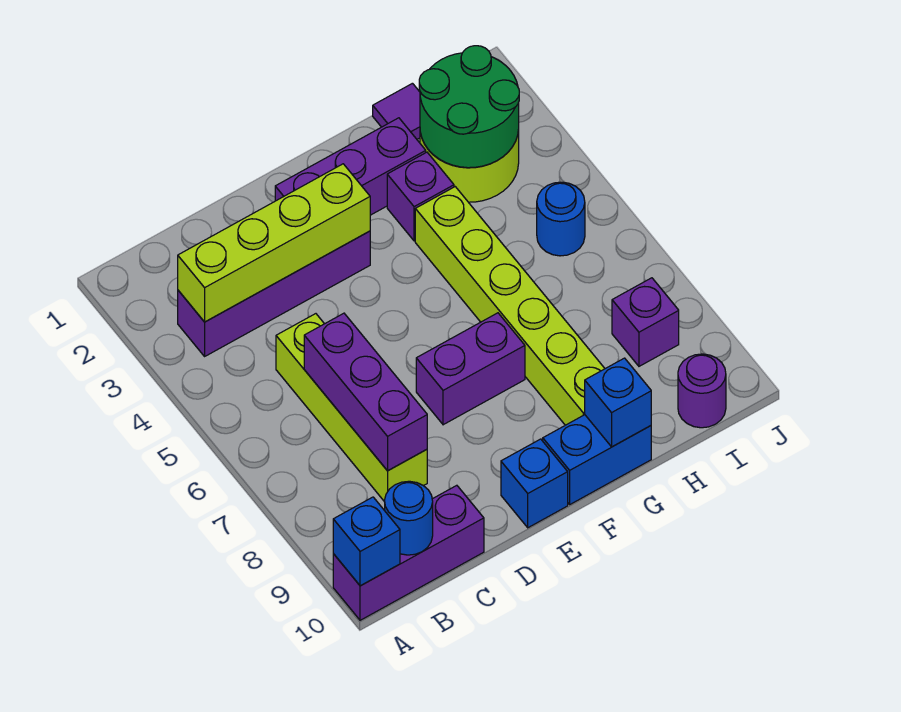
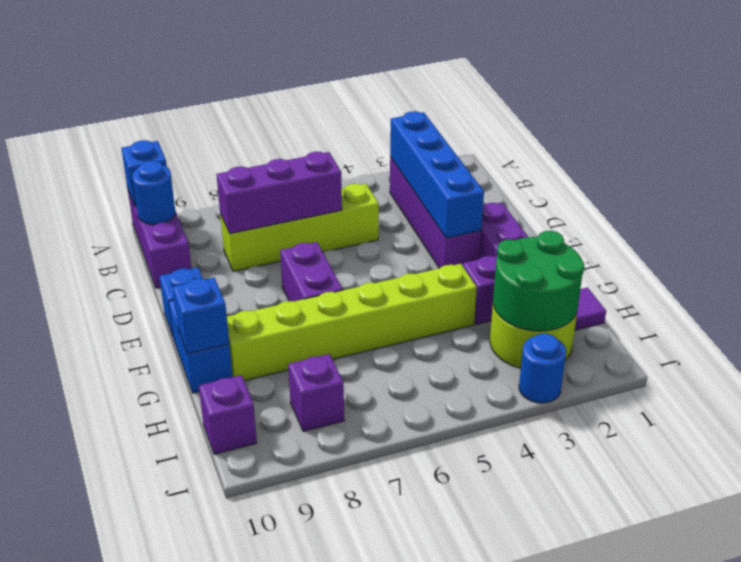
lime 1x4 brick [178,164,370,322] -> blue 1x4 brick [390,111,484,238]
blue 1x1 round brick [537,182,585,256] -> blue 1x1 round brick moved to [519,334,566,403]
purple 1x1 round brick [678,354,726,428] -> purple 1x1 brick [199,375,257,454]

